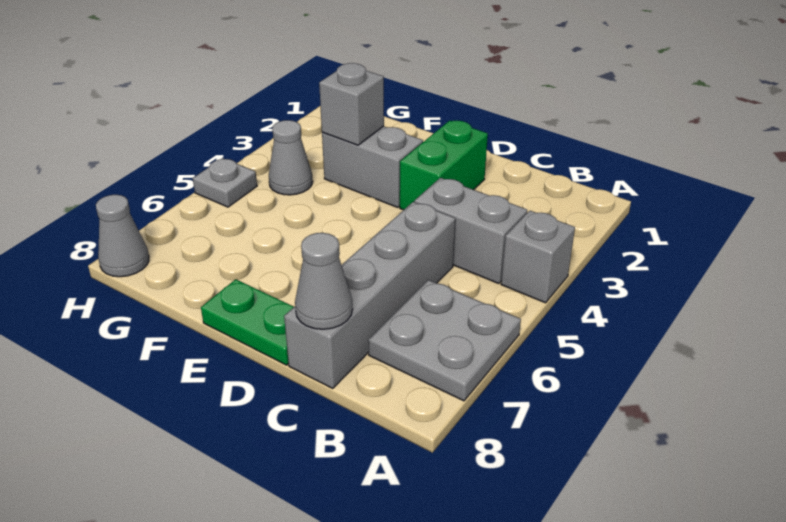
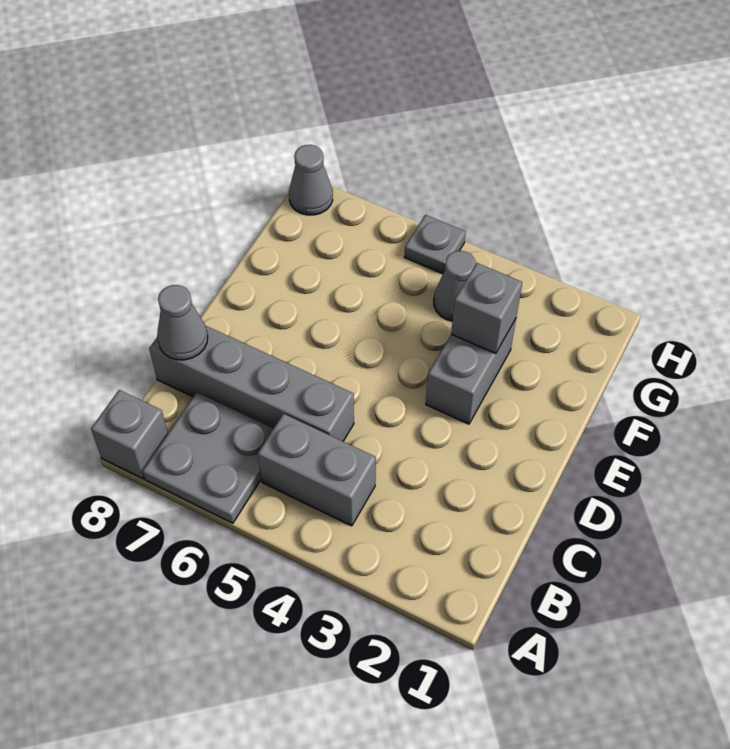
grey 1x1 brick [501,211,575,303] -> grey 1x1 brick moved to [91,390,168,479]
grey 1x2 brick [414,178,527,284] -> grey 1x2 brick turned to [258,414,376,526]
green 1x2 brick [400,121,488,210] -> none
green 1x2 plate [201,279,294,365] -> none

